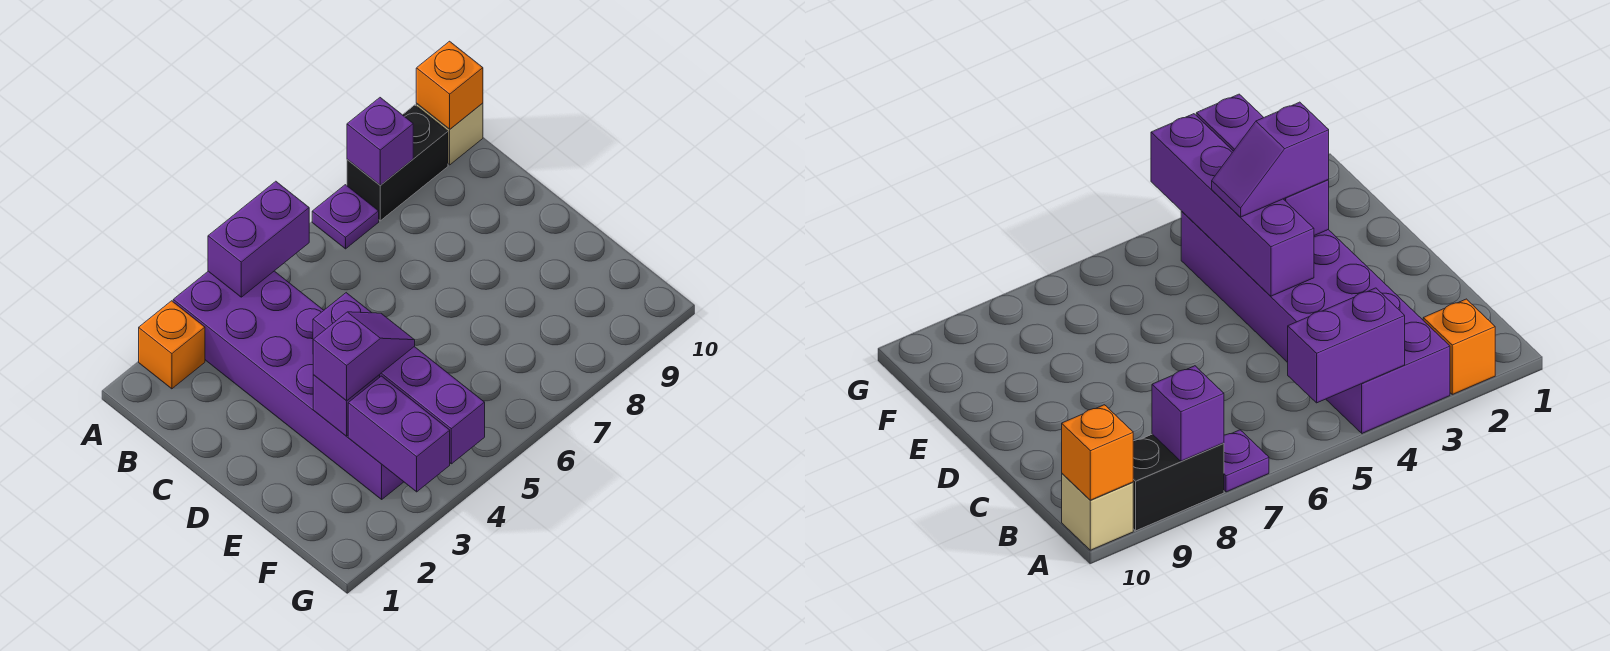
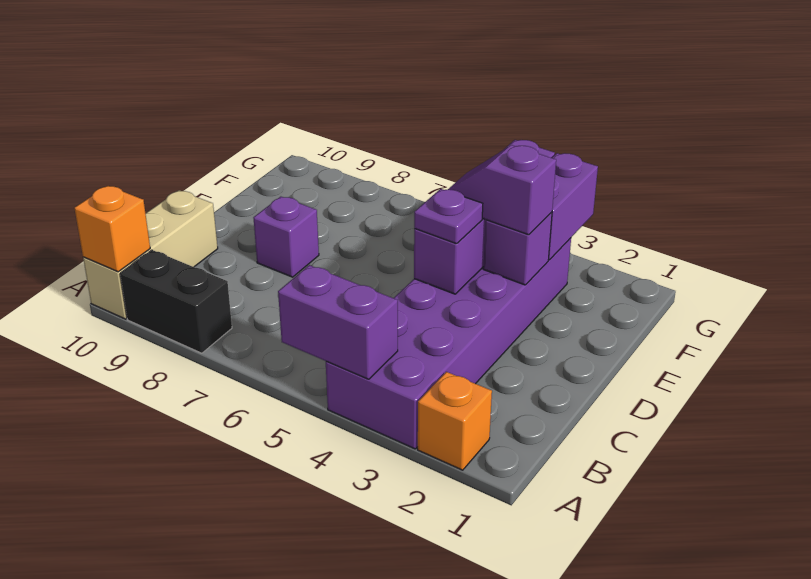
purple 1x1 plate [312,185,379,249] -> purple 1x1 plate moved to [414,189,483,244]
purple 1x1 brick [347,98,413,185] -> purple 1x1 brick moved to [253,197,319,277]
tan 1x1 brick [416,103,483,165] -> tan 1x3 brick [83,190,218,319]

